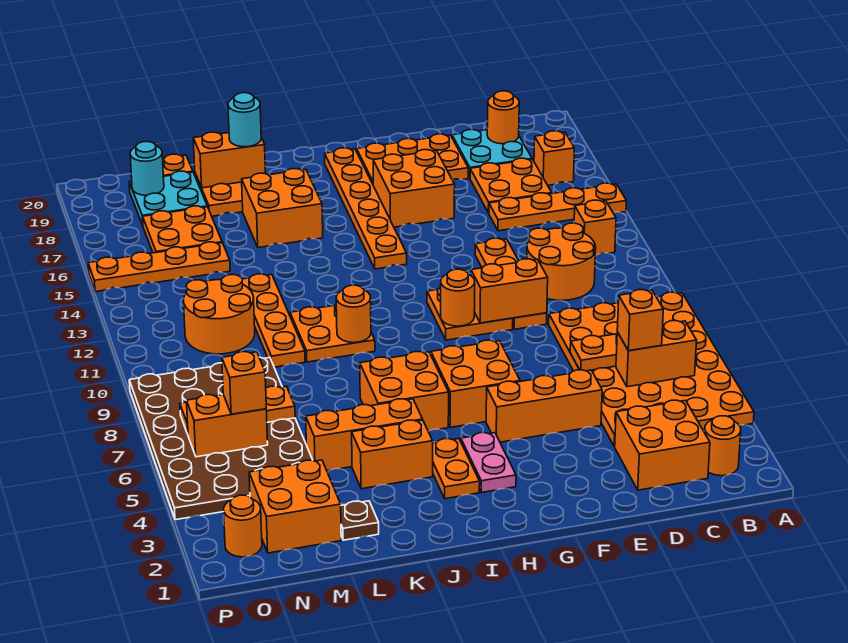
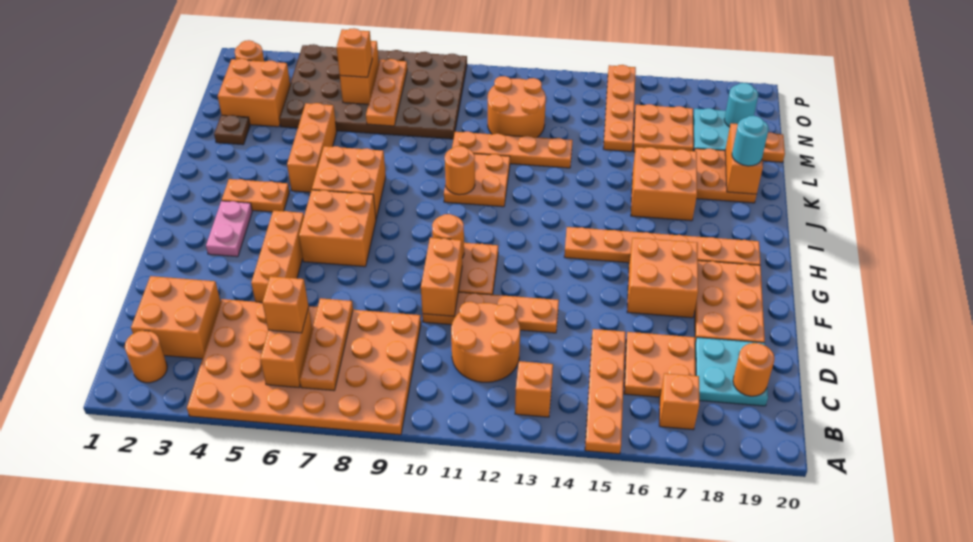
pink 1x2 plate [461,433,516,493] -> pink 1x2 plate turned to [206,201,252,257]
orange 1x2 brick [352,420,433,489] -> none

